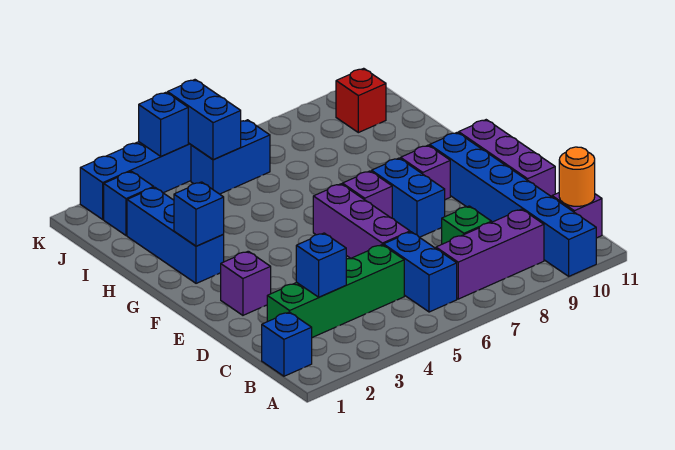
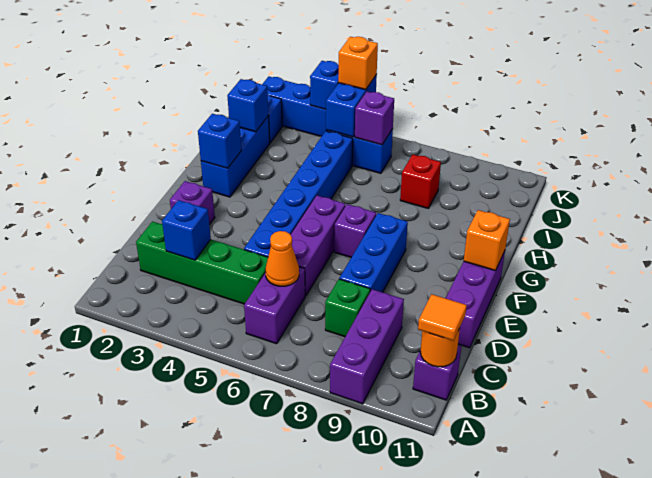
blue 1x6 brick [430,132,596,276] -> blue 1x6 brick moved to [244,131,353,257]
blue 1x1 brick [262,312,312,376] -> blue 1x1 brick moved to [227,79,268,132]
blue 1x2 brick [384,232,457,312] -> purple 1x2 brick [244,267,305,344]
purple 1x3 brick [436,209,544,299] -> purple 1x3 brick turned to [330,289,404,404]
none -> orange 1x1 tile [418,294,467,341]
none -> orange 1x1 cone [265,231,299,286]
blue 1x2 brick [372,158,445,237] -> blue 1x3 brick [339,213,408,292]
purple 1x1 brick [401,145,450,200] -> purple 1x1 brick moved to [355,92,394,145]
none -> orange 1x1 brick [464,210,510,271]
red 1x1 brick [336,68,386,133] -> red 1x1 brick moved to [400,155,441,208]
none -> orange 1x1 brick [338,37,378,90]

